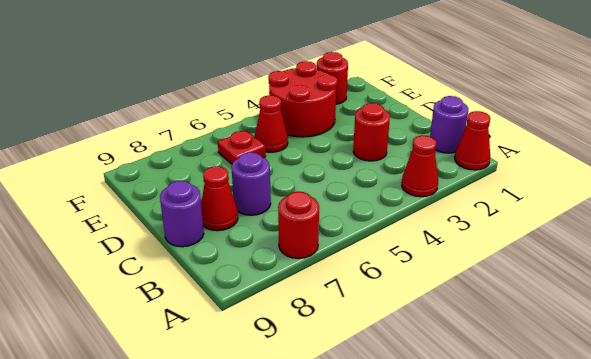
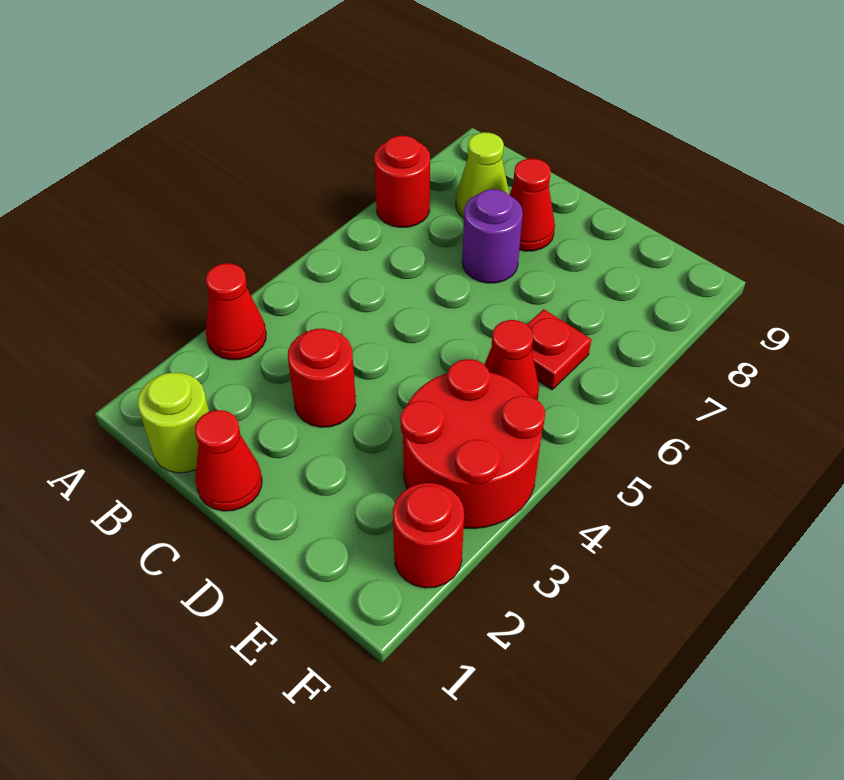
red 1x1 cone [455,111,490,170] -> red 1x1 cone moved to [195,410,262,511]
purple 1x1 round brick [430,96,468,153] -> lime 1x1 round brick [137,373,209,473]
none -> lime 1x1 cone [456,132,509,218]
purple 1x1 round brick [160,181,204,247] -> none

